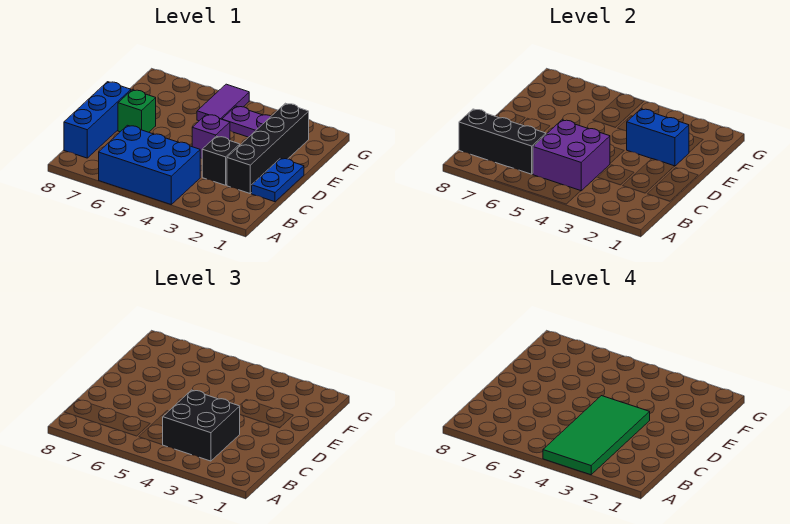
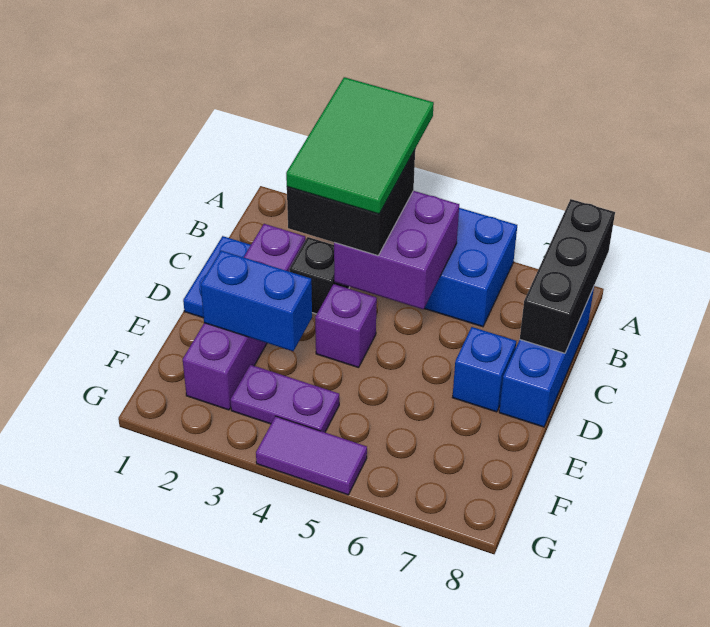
green 2x4 tile [543,396,650,475] -> green 2x3 tile [286,77,434,214]
black 1x3 brick [459,109,546,174] -> black 1x3 brick turned to [520,199,615,353]
black 1x4 brick [227,103,309,193] -> purple 1x4 brick [183,224,306,410]
green 1x1 brick [118,90,156,132] -> blue 1x1 brick [453,327,516,412]
purple 1x2 tile [197,84,249,121] -> purple 1x2 tile turned to [256,416,367,495]

